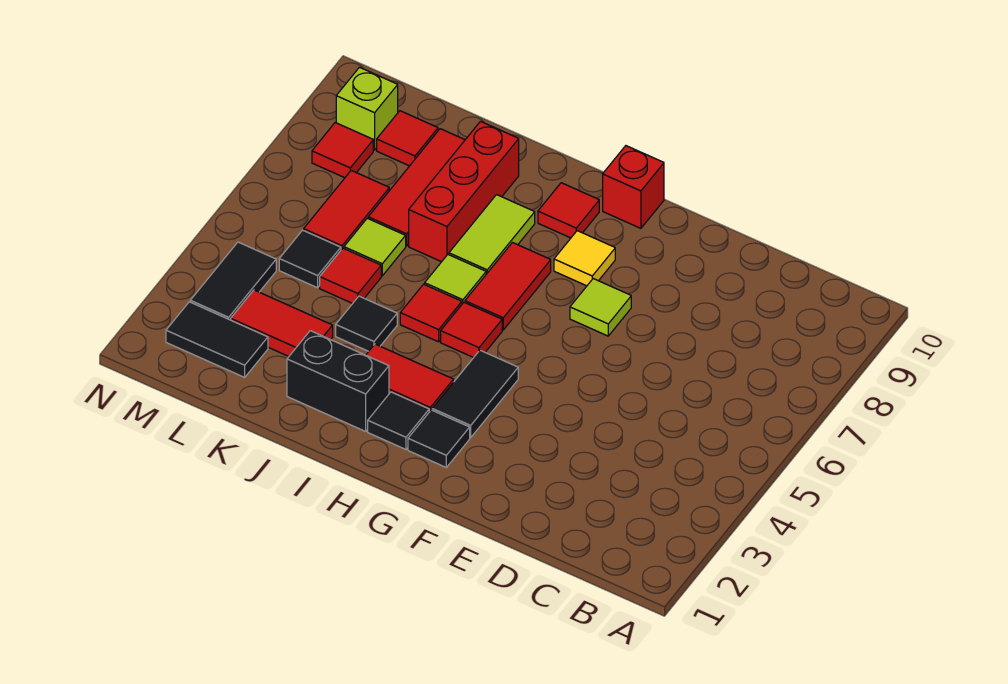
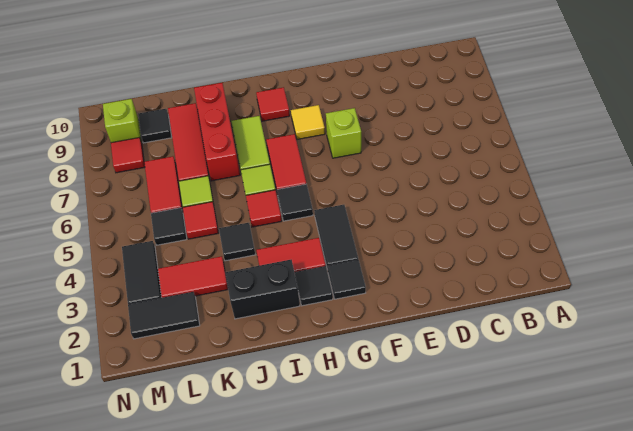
lime 1x1 tile [570,279,631,336] -> lime 1x1 brick [326,108,361,158]
red 1x1 brick [603,146,664,228] -> none
red 1x1 tile [441,302,502,358] -> black 1x1 tile [277,184,313,221]
red 1x1 tile [377,111,438,166] -> black 1x1 tile [138,109,172,143]

